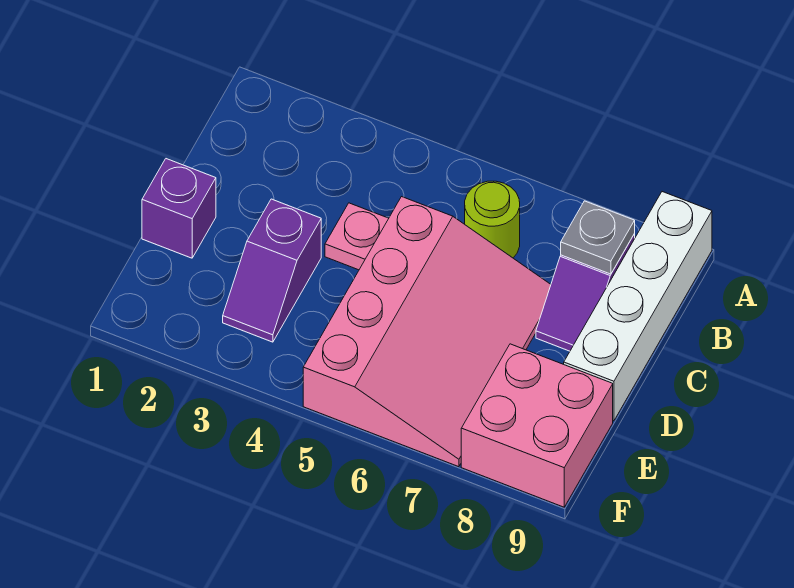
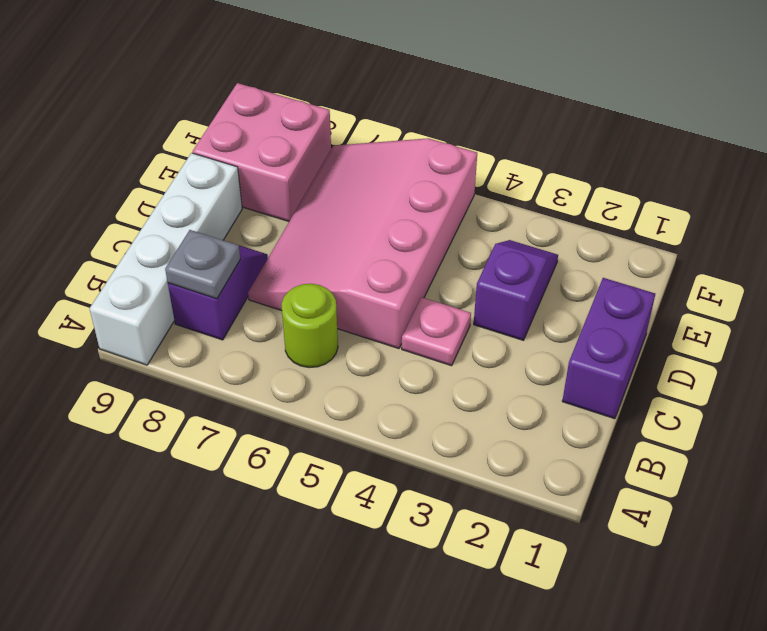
purple 1x1 brick [142,159,216,258] -> purple 1x2 brick [562,278,655,419]

